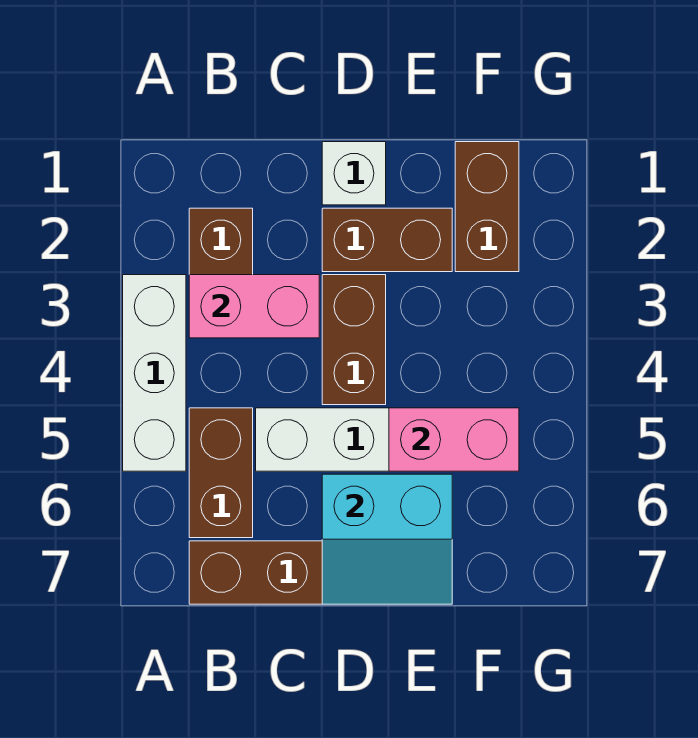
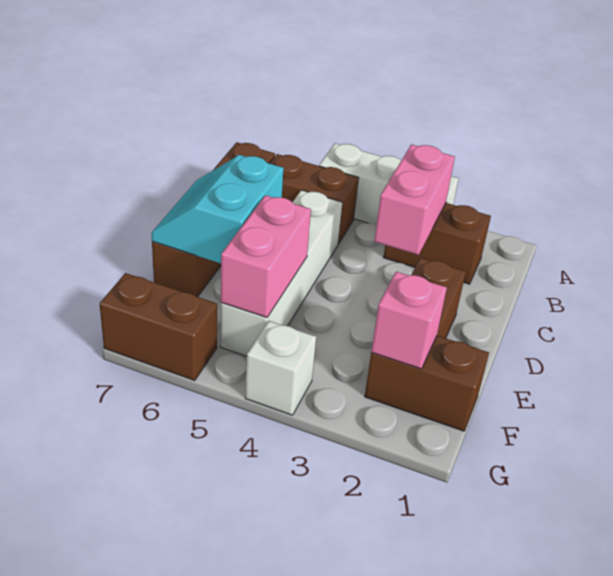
white 1x1 brick [322,142,386,205] -> white 1x1 brick moved to [245,321,316,415]
brown 1x2 brick [322,275,386,405] -> brown 1x2 brick moved to [100,273,217,380]
none -> pink 1x1 brick [371,272,447,369]

